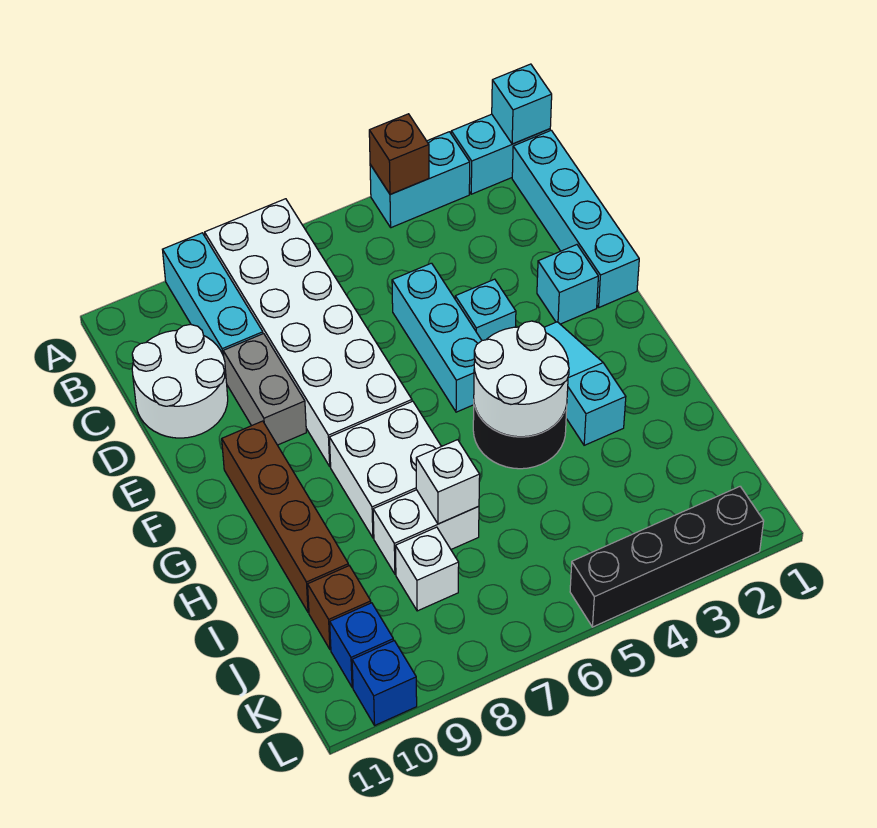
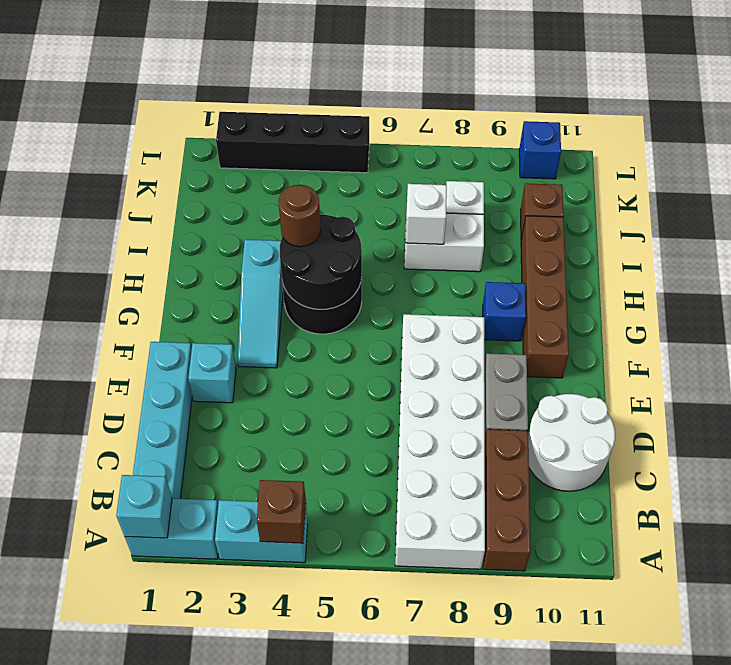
cyan 1x3 brick [162,233,263,356] -> brown 1x3 brick [483,429,531,571]
cyan 1x3 brick [392,263,482,412] -> none
cyan 1x1 brick [455,279,516,340] -> none
white 2x2 round brick [474,321,569,437] -> black 2x2 round brick [280,215,362,309]
white 2x2 brick [329,401,441,538] -> none
none -> brown 1x1 round brick [278,185,321,247]
blue 1x1 brick [330,603,393,687] -> blue 1x1 brick moved to [483,282,526,341]

